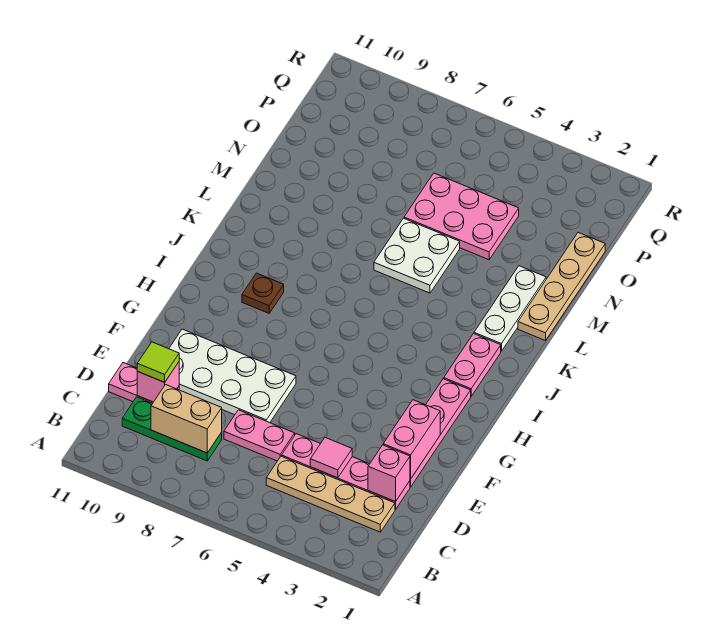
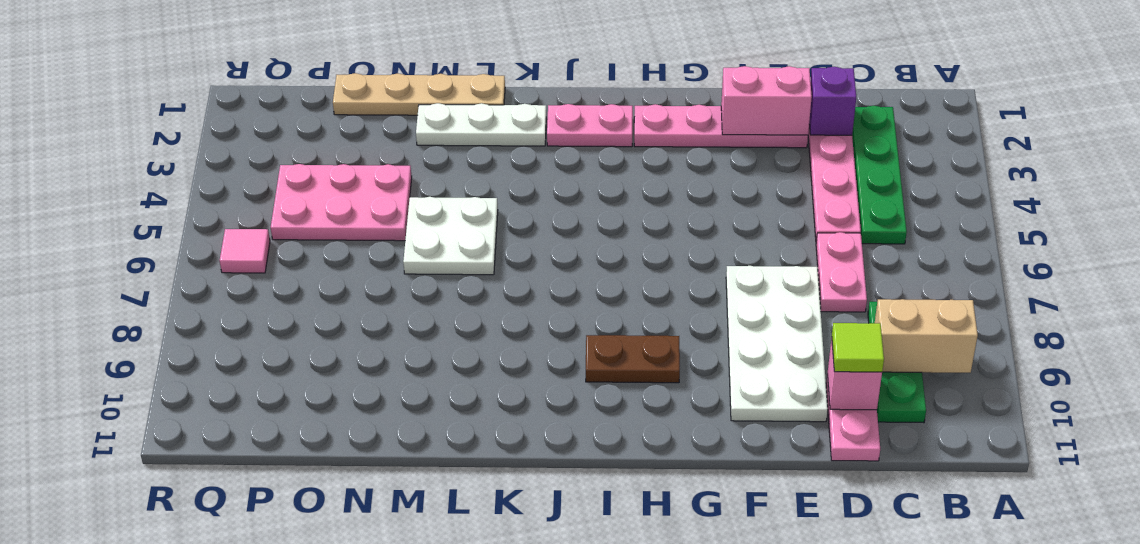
tan 1x4 plate [266,456,395,532] -> green 1x4 plate [852,106,907,244]
tan 1x2 brick [151,385,222,453] -> tan 1x2 brick turned to [875,299,978,373]
pink 1x1 brick [368,445,410,502] -> purple 1x1 brick [809,67,856,135]
pink 1x1 tile [310,438,352,478] -> pink 1x1 tile moved to [220,229,270,273]
brown 1x1 plate [242,273,284,313] -> brown 1x2 plate [586,335,680,383]
pink 2x3 plate [404,173,519,260] -> pink 2x3 plate turned to [271,164,412,241]

